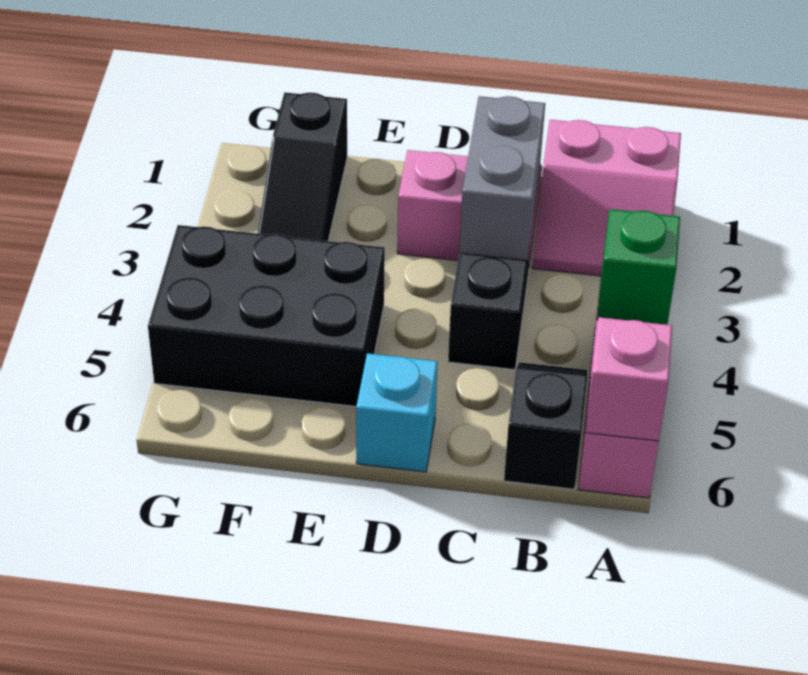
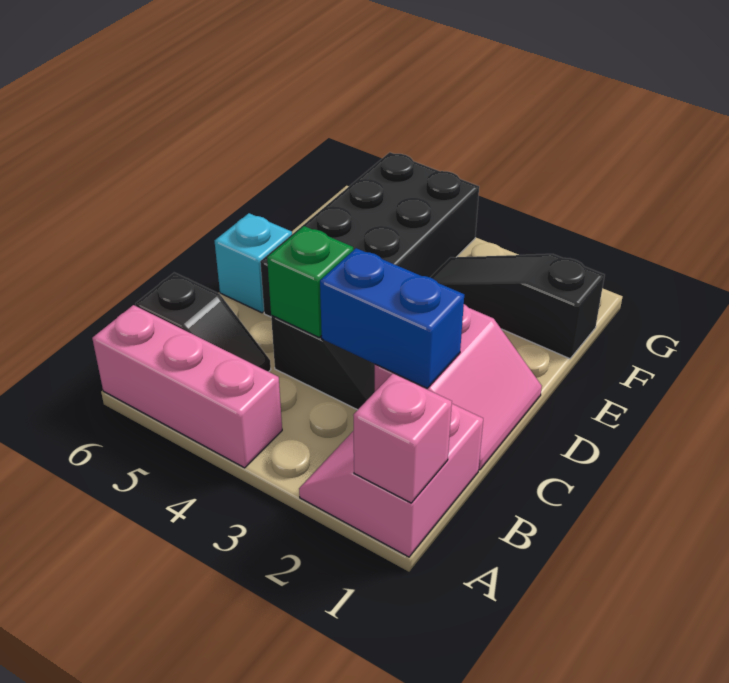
green 1x1 brick [597,209,680,325] -> green 1x1 brick moved to [267,226,353,337]
pink 1x1 brick [585,317,672,441] -> pink 1x1 brick moved to [353,373,452,503]
grey 1x2 brick [459,96,545,260] -> blue 1x2 brick [320,248,464,388]
black 2x3 brick [148,225,385,407] -> black 2x4 brick [260,152,479,317]

